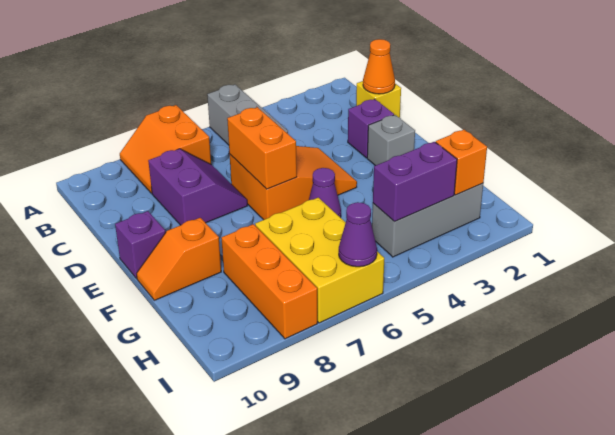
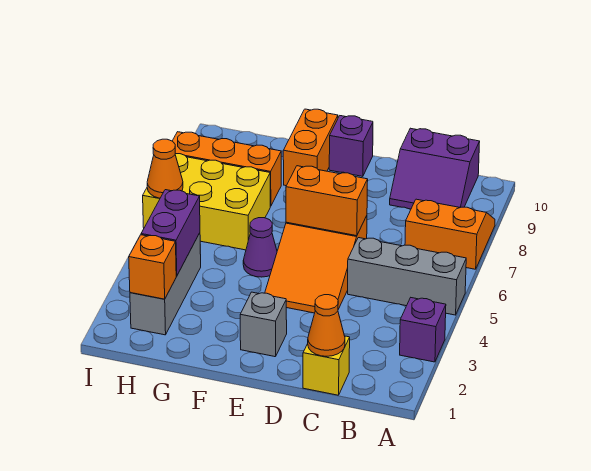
purple 2x2 slope [148,149,247,225] -> purple 2x2 slope moved to [390,128,480,209]
purple 1x1 brick [348,99,394,158] -> purple 1x1 brick moved to [400,298,446,362]
orange 1x2 slope [137,218,221,300] -> orange 1x2 brick [283,109,338,186]
purple 1x1 cone [339,202,377,267] -> orange 1x1 cone [147,139,183,198]

